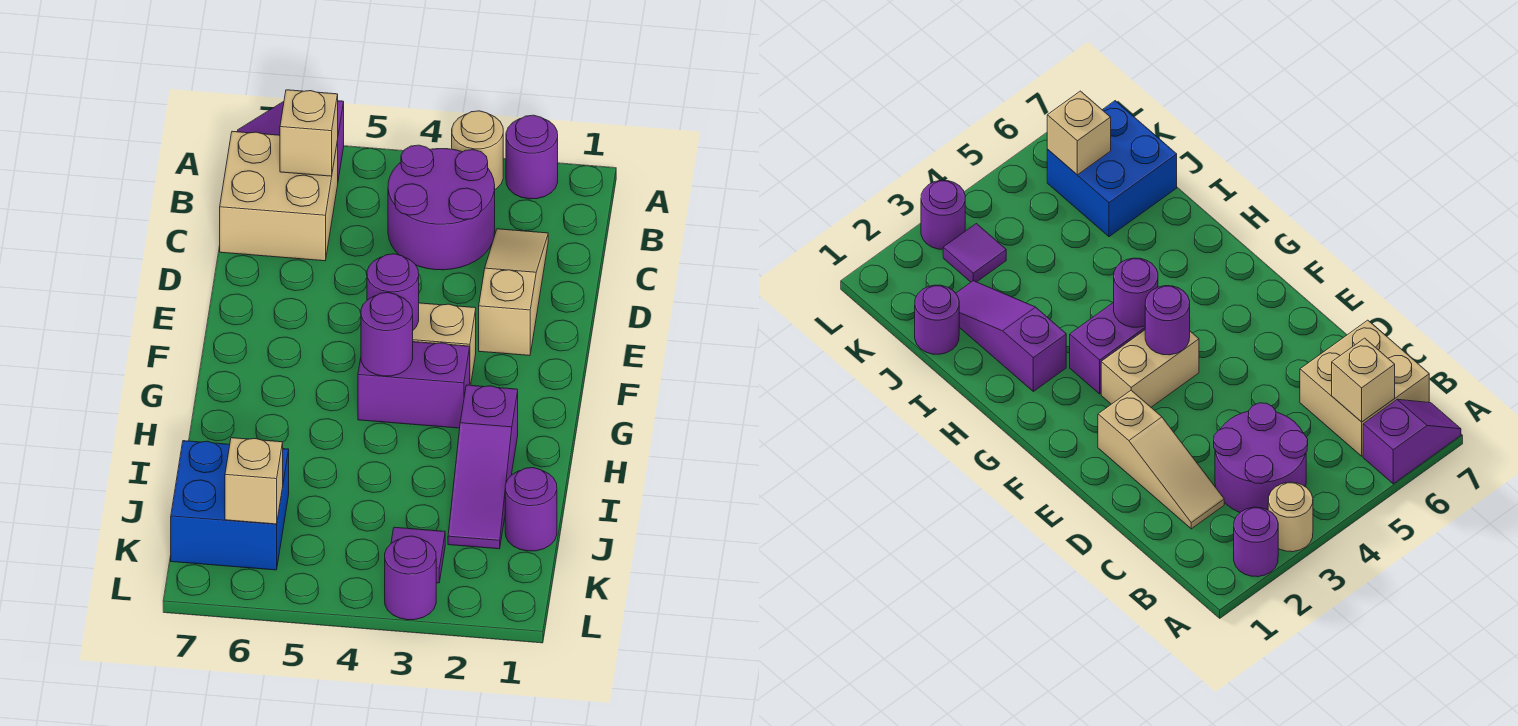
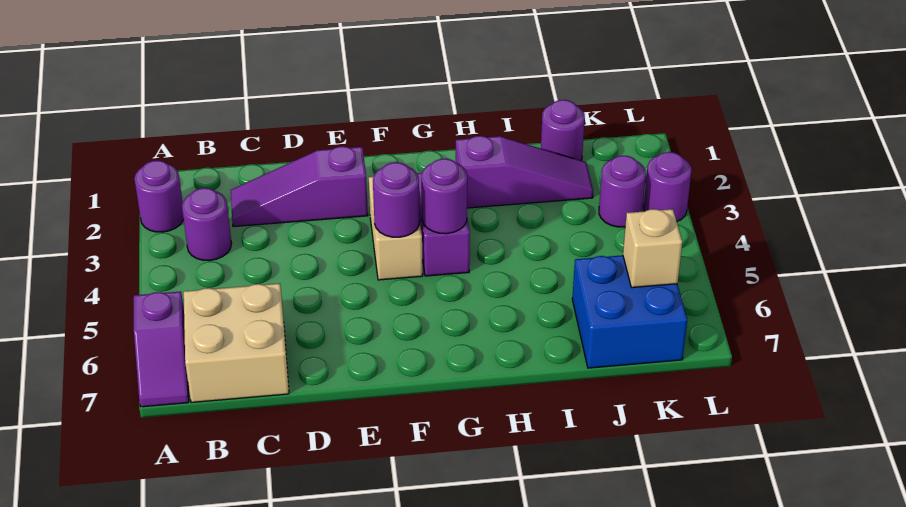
tan 1x1 round brick [452,111,503,189] -> none
purple 2x2 round brick [388,145,495,270] -> purple 1x1 round brick [182,188,232,261]
tan 1x1 brick [280,90,338,176] -> none
tan 1x3 slope [479,229,548,356] -> purple 1x3 slope [231,146,368,227]
purple 1x1 tile [391,527,445,583] -> purple 1x1 round brick [599,156,646,227]

